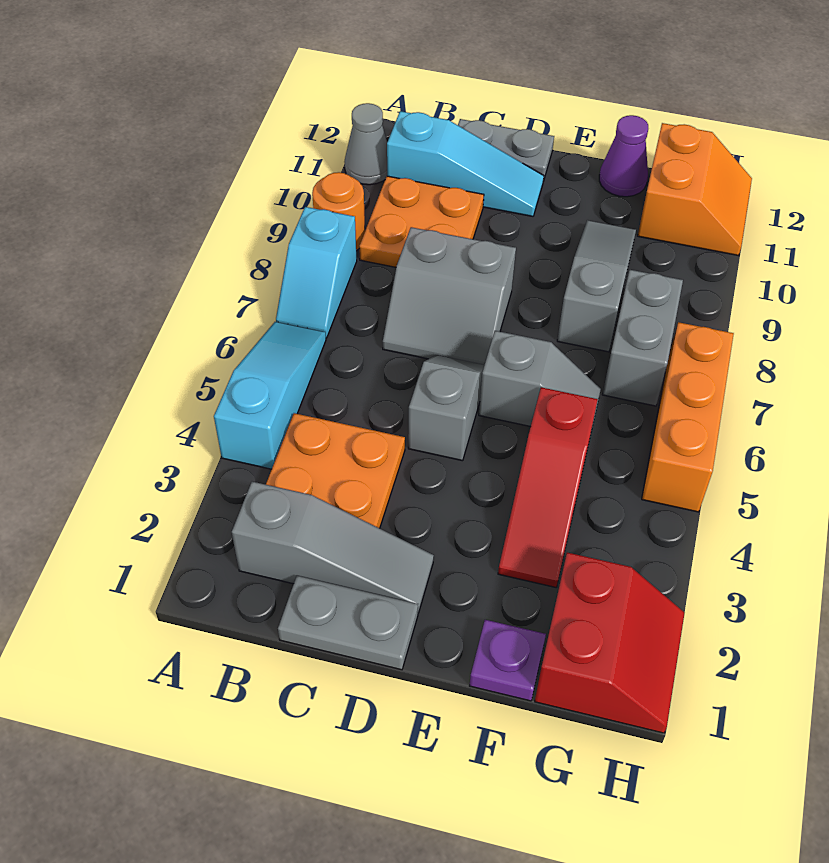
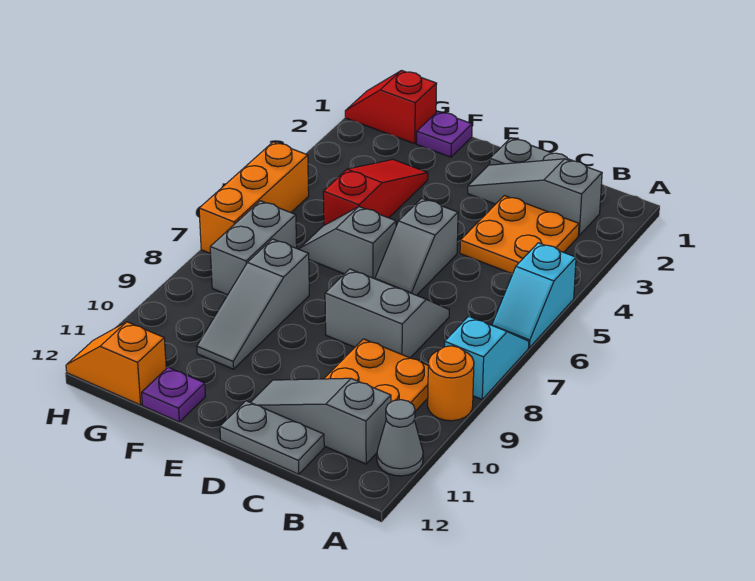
cyan 1x3 slope [214,322,326,469] -> cyan 1x2 slope [492,243,576,348]
cyan 1x3 slope [387,111,544,216] -> grey 1x3 slope [251,378,391,464]
purple 1x1 cone [599,115,648,197] -> purple 1x1 plate [142,367,205,422]
red 2x2 slope [535,553,685,733] -> red 1x2 slope [345,71,437,144]
orange 2x2 slope [638,123,752,256] -> orange 1x2 slope [66,322,166,405]

